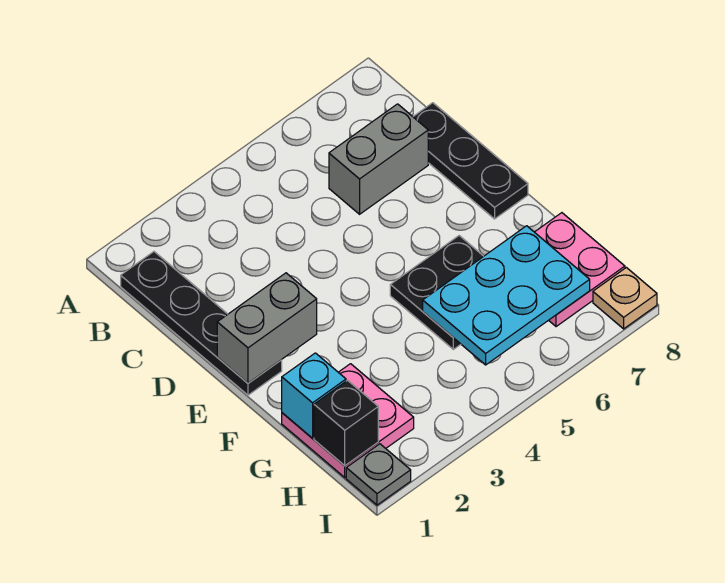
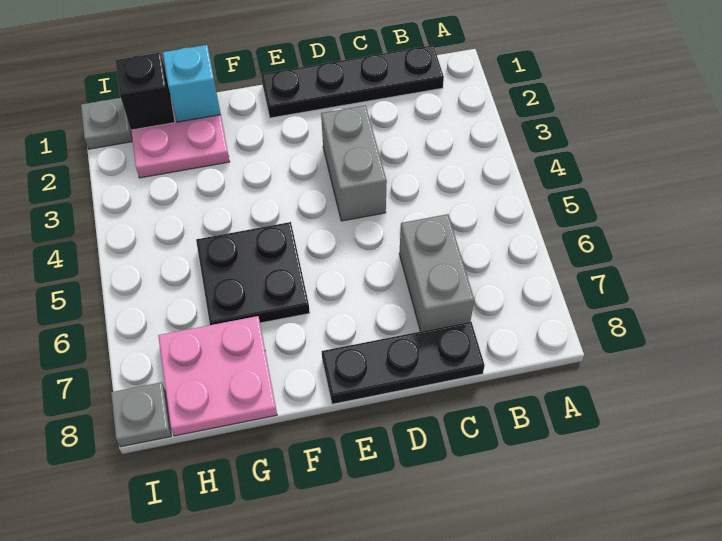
grey 1x2 brick [217,273,317,383] -> grey 1x2 brick moved to [321,105,387,221]
cyan 2x3 plate [423,226,590,365] -> none
tan 1x1 plate [593,268,657,329] -> grey 1x1 plate [111,382,171,447]

